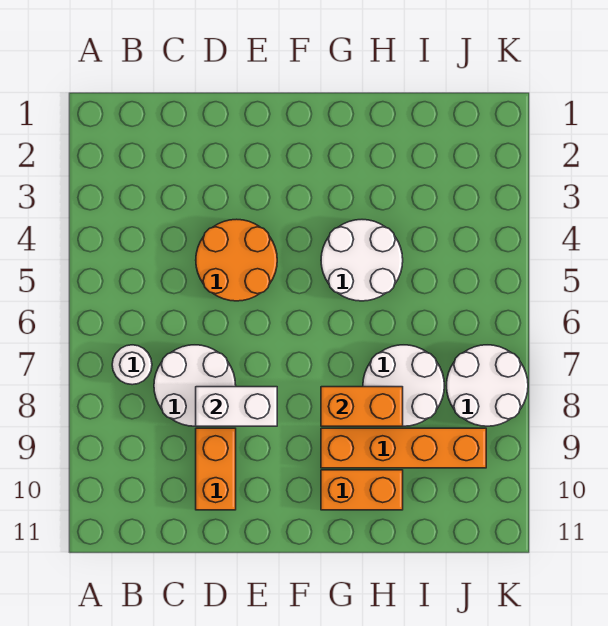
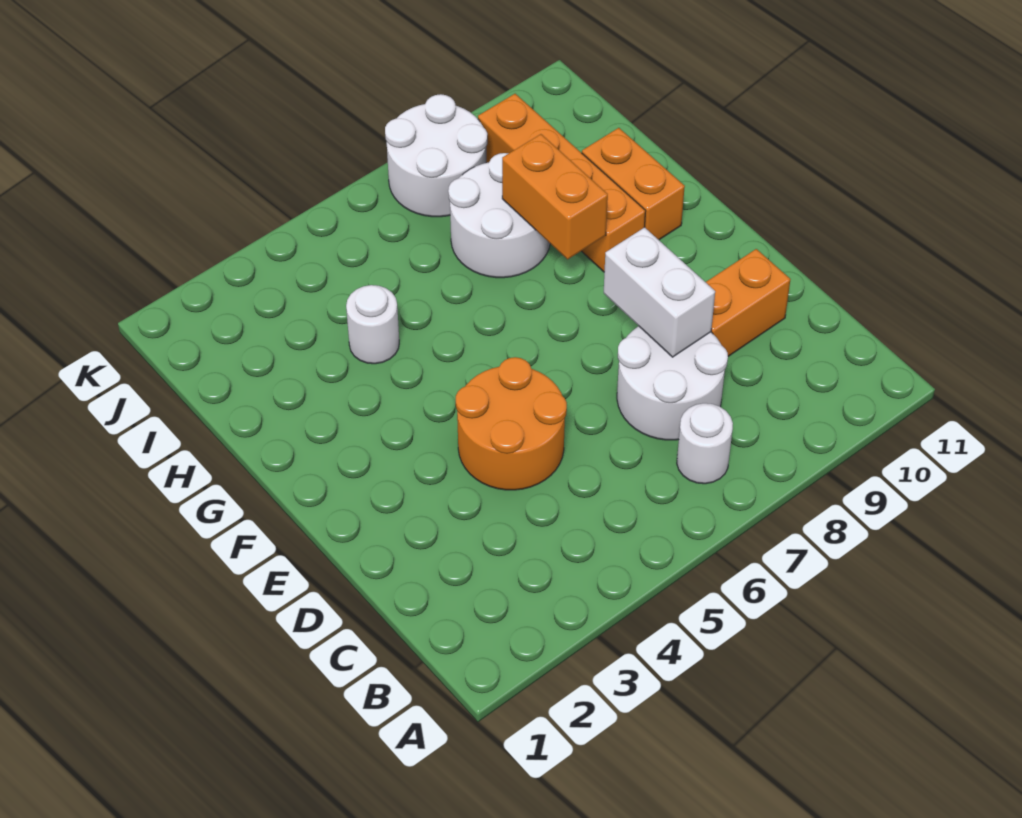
white 2x2 round brick [321,220,403,301] -> white 1x1 round brick [346,285,399,364]

